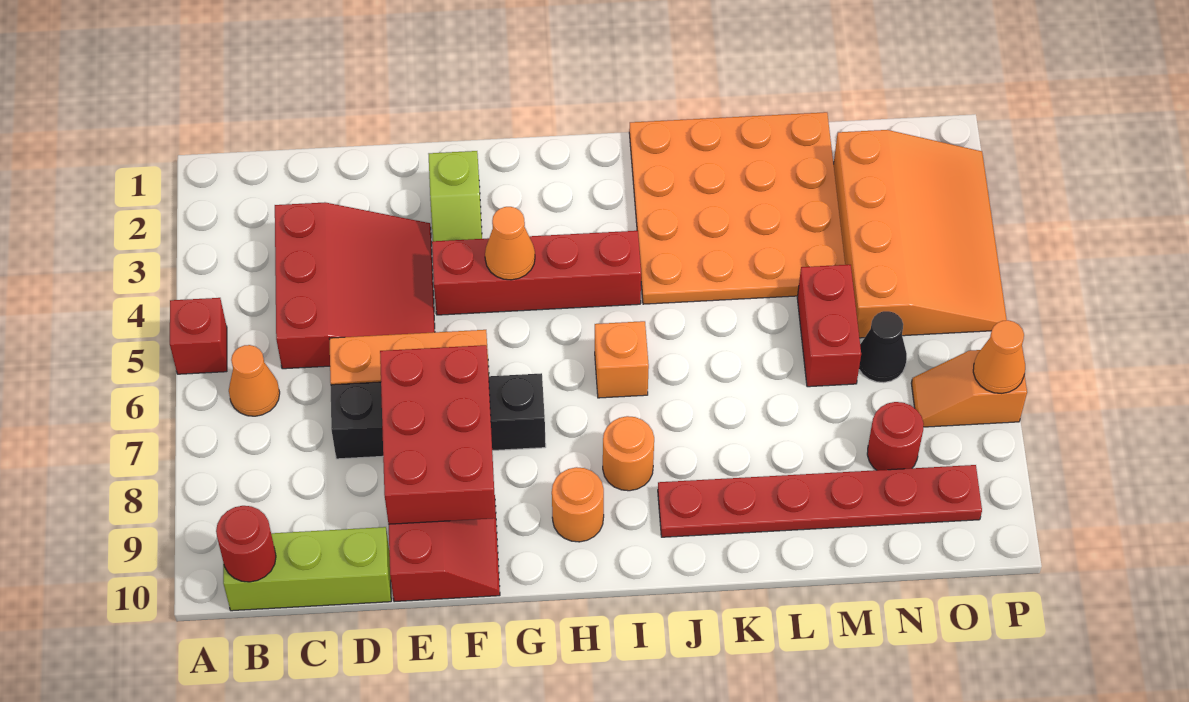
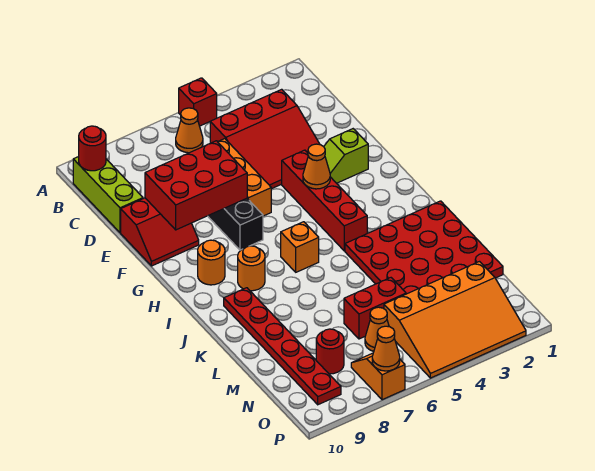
orange 4x4 plate [629,112,845,304] -> red 4x4 plate [345,201,503,294]
black 1x1 cone [859,311,907,383] -> orange 1x1 cone [365,307,389,351]

